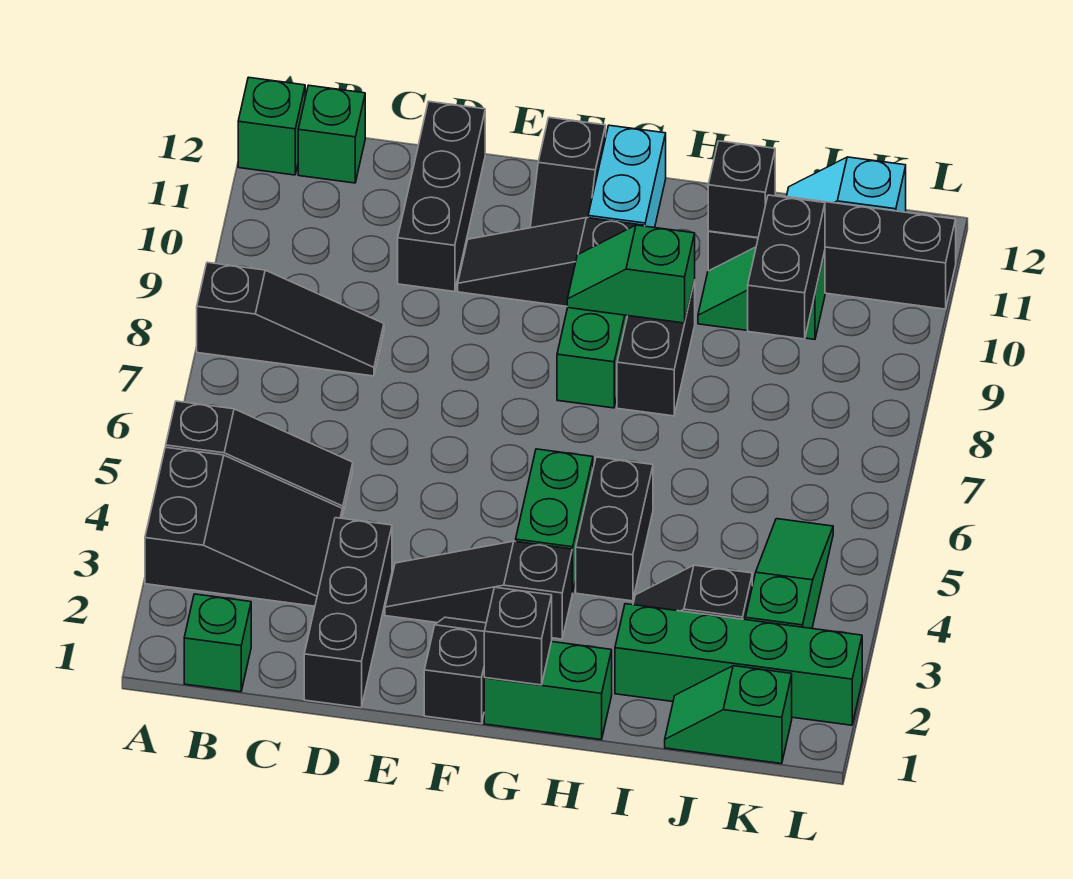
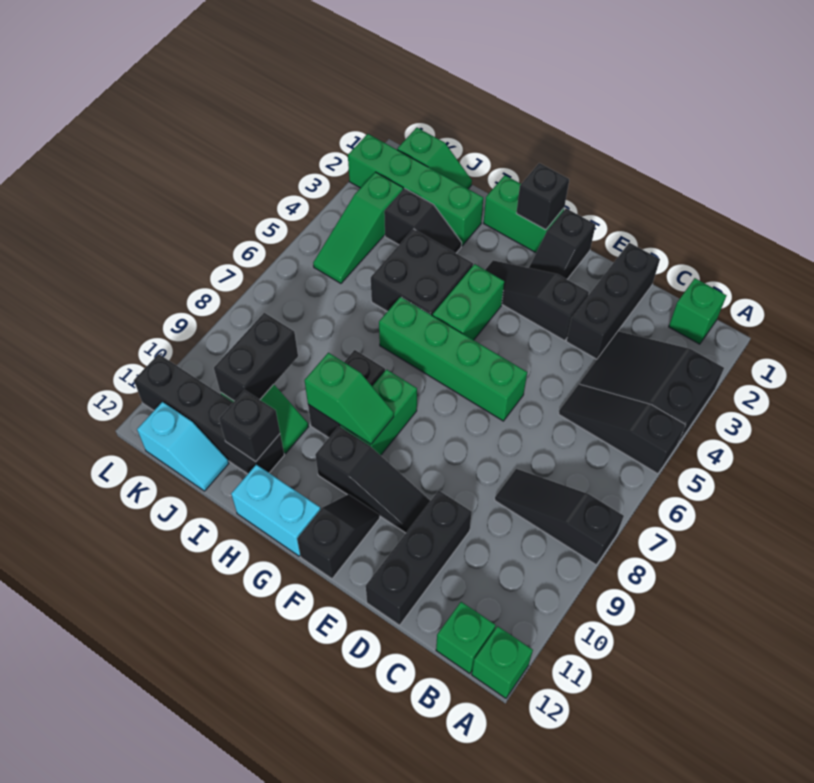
black 1x3 slope [385,541,572,639] -> black 1x3 slope turned to [485,260,589,341]
none -> green 1x4 brick [379,297,527,421]
cyan 1x2 brick [588,125,666,228] -> cyan 1x2 brick turned to [231,465,320,556]
black 1x2 brick [576,457,653,601] -> black 2x2 brick [371,229,473,316]

